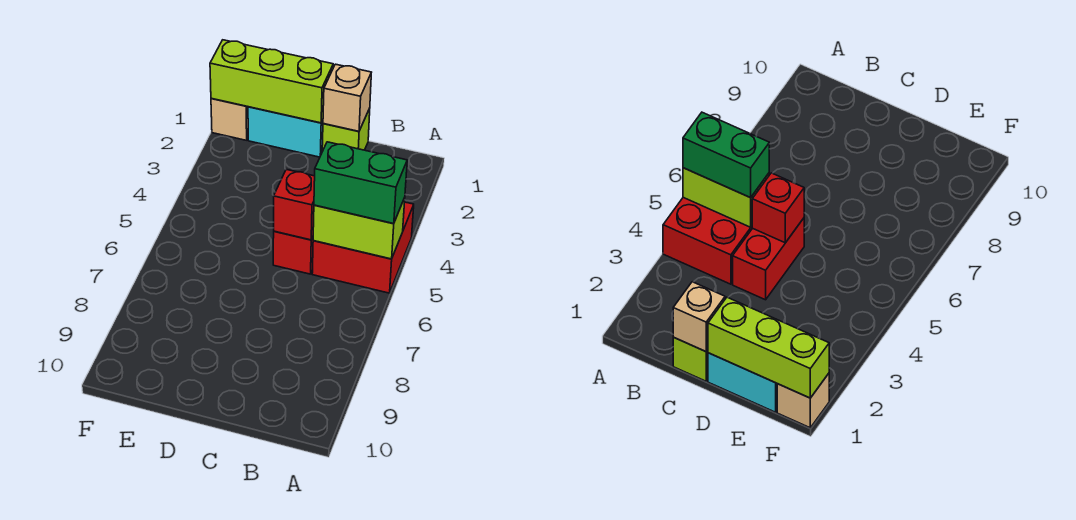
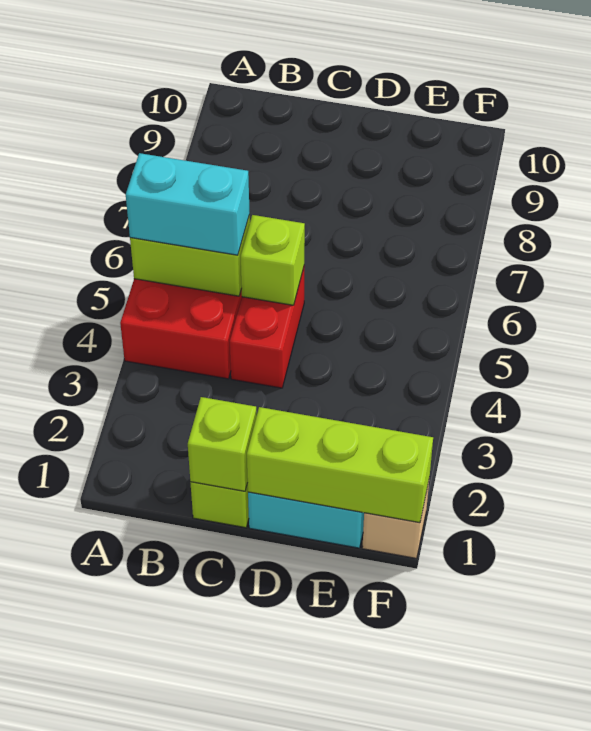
green 1x2 brick [314,142,407,224] -> cyan 1x2 brick [126,153,250,255]
tan 1x1 brick [323,64,371,131] -> lime 1x1 brick [188,397,256,491]
red 1x1 brick [274,169,315,240] -> lime 1x1 brick [241,215,305,305]

